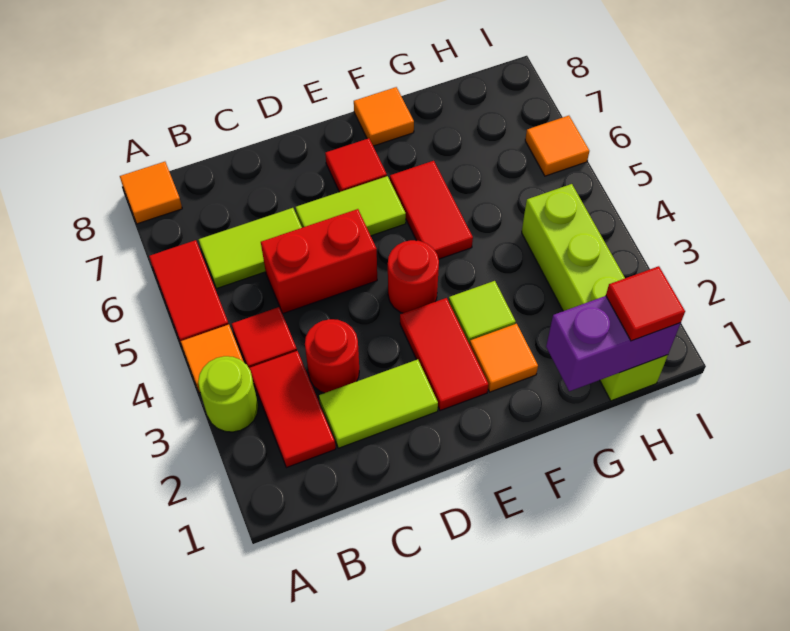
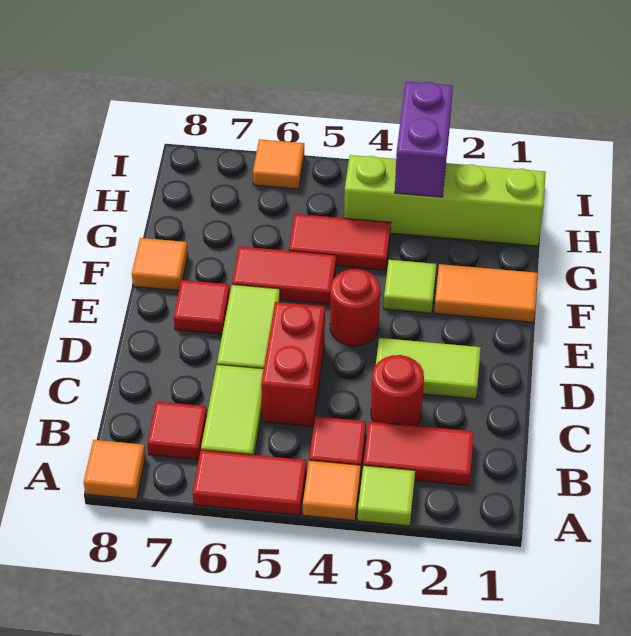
lime 1x1 round brick [198,356,258,432] -> lime 1x1 tile [358,466,415,526]
lime 1x2 tile [319,359,438,448] -> lime 1x2 tile turned to [376,338,481,399]
red 1x2 tile [400,298,489,411] -> red 1x2 tile moved to [289,214,391,270]
orange 1x1 tile [470,324,538,392] -> orange 1x2 tile [434,264,538,322]
purple 1x2 brick [546,296,681,391] -> purple 1x2 brick moved to [395,82,453,197]
red 1x1 tile [606,266,685,341] -> red 1x1 tile moved to [147,402,207,460]

